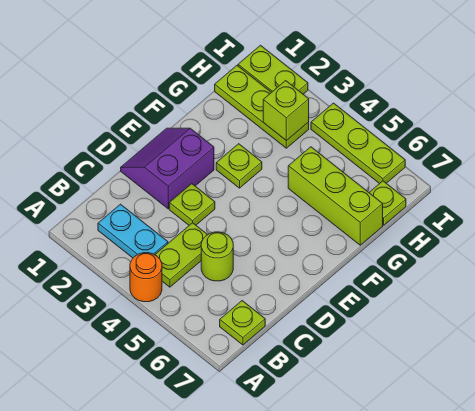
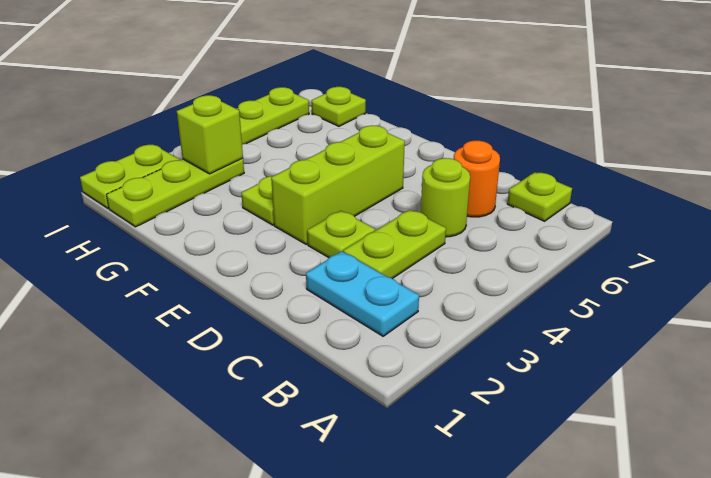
orange 1x1 round brick [130,253,162,302] -> orange 1x1 round brick moved to [454,141,500,217]
cyan 1x2 plate [98,204,168,258] -> cyan 1x2 plate turned to [306,251,419,336]
lime 1x2 plate [155,223,208,287] -> lime 1x2 plate turned to [343,210,446,279]
purple 2x2 slope [121,128,214,209] -> none
lime 1x3 brick [288,147,383,245] -> lime 1x3 brick moved to [271,125,405,244]

